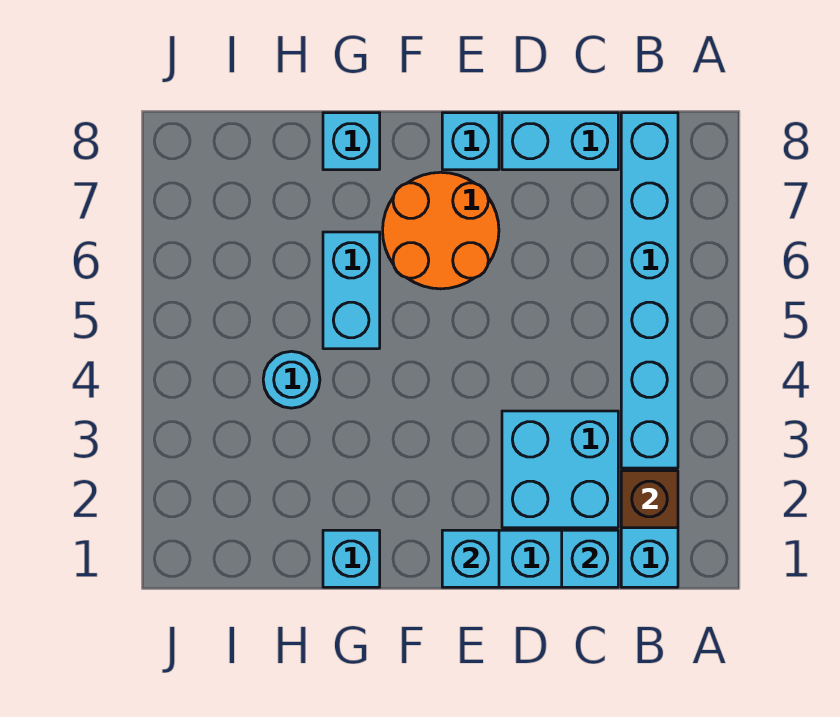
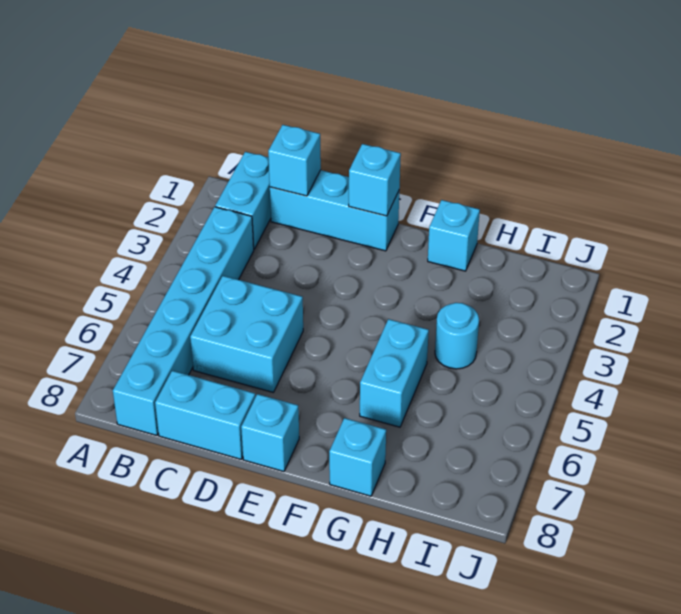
brown 1x1 brick [621,471,678,528] -> none
cyan 2x2 brick [502,411,618,528] -> cyan 2x2 brick moved to [190,276,303,392]
orange 2x2 round brick [383,172,499,289] -> none

